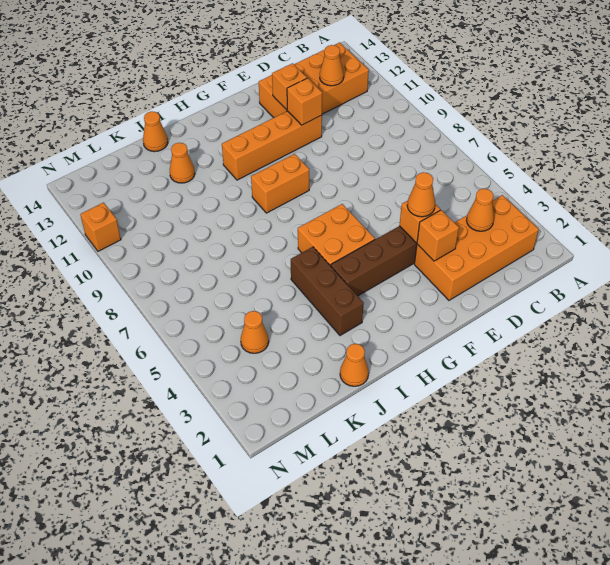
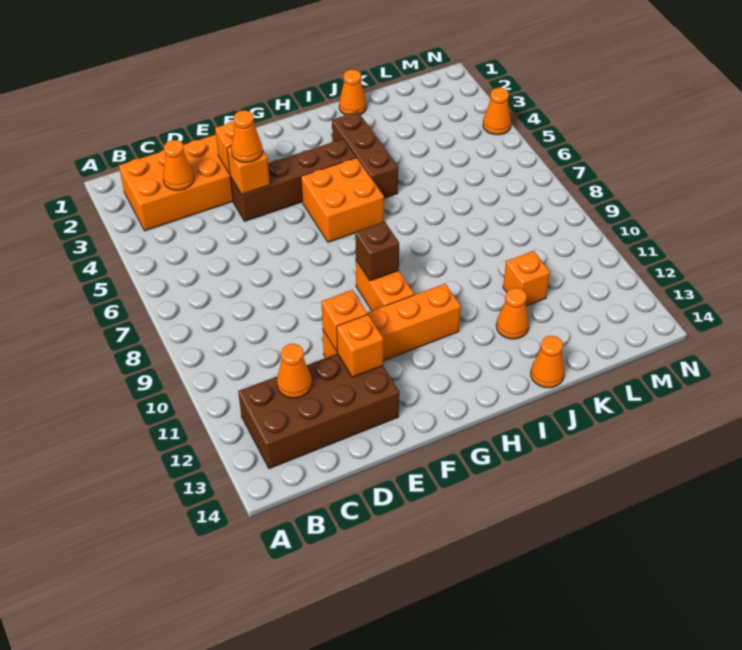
orange 2x4 brick [259,42,369,118] -> brown 2x4 brick [238,354,399,469]
orange 1x2 brick [251,154,309,213] -> orange 1x2 brick turned to [356,261,414,310]
none -> brown 1x1 brick [355,222,399,281]
orange 1x1 cone [241,311,269,353] -> orange 1x1 cone moved to [483,88,511,135]
orange 1x1 brick [80,203,121,251] -> orange 1x1 brick moved to [503,251,550,306]

